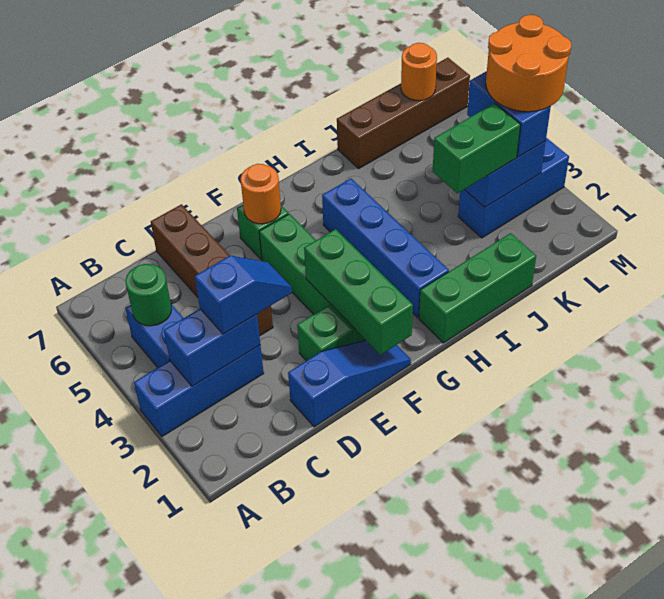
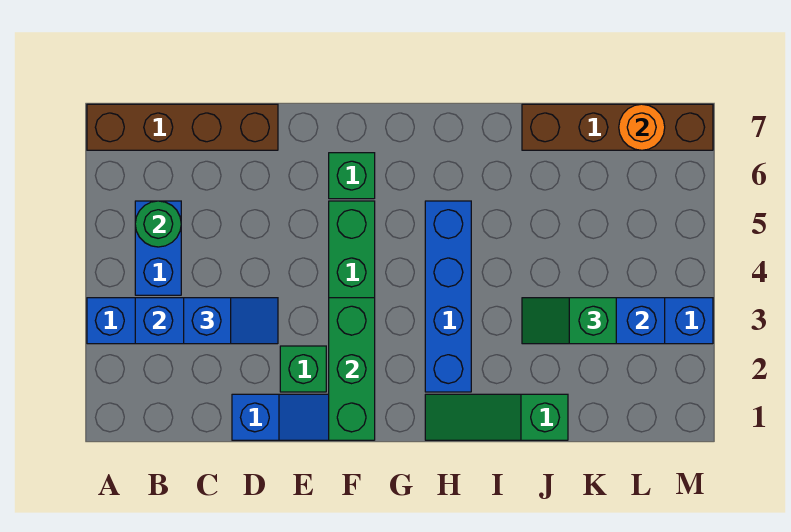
brown 1x4 brick [151,204,273,336] -> brown 1x4 brick turned to [87,104,278,150]
orange 1x1 round brick [241,164,281,224] -> none
green 1x3 brick [419,233,536,343] -> green 1x3 slope [425,394,568,440]
green 1x2 brick [433,103,520,193] -> green 1x2 slope [522,298,616,344]
blue 1x2 brick [467,71,551,157] -> none
orange 2x2 round brick [486,15,571,112] -> none

